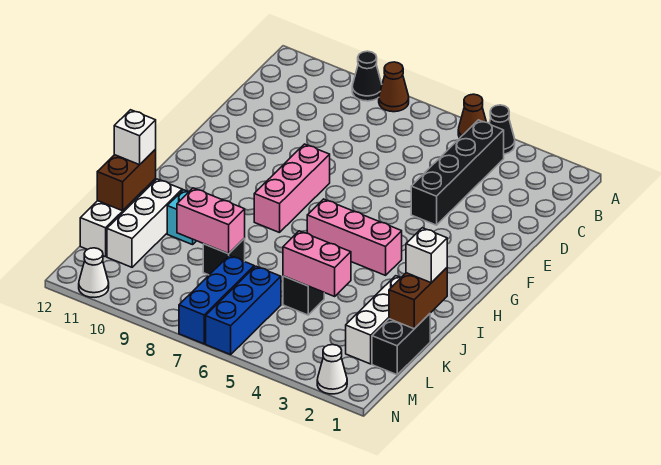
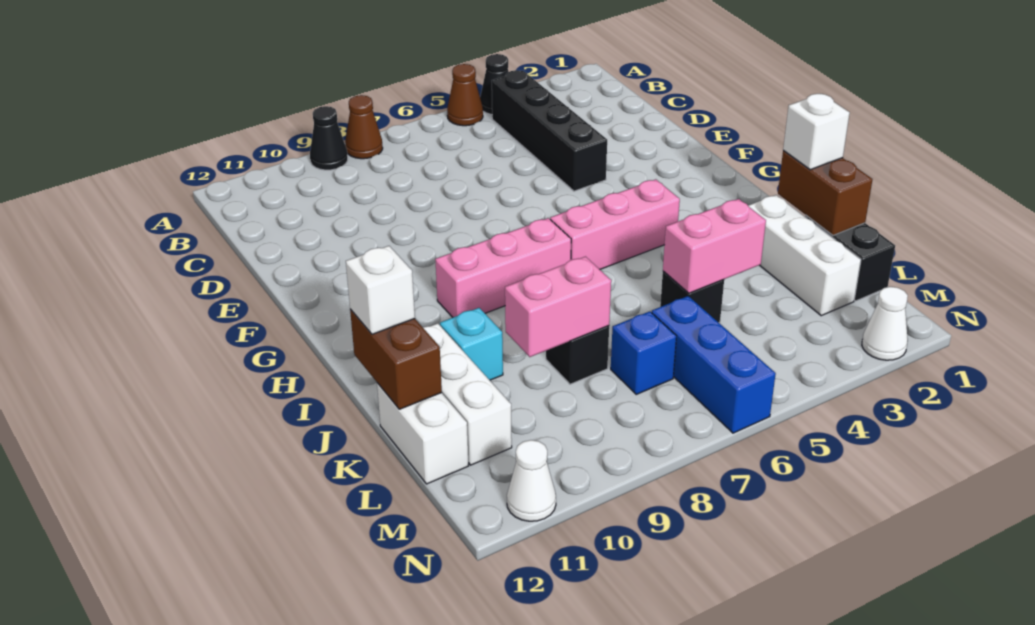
pink 1x3 brick [254,144,330,233] -> pink 1x3 brick turned to [435,218,571,317]
blue 1x3 brick [179,256,254,344] -> blue 1x1 brick [611,311,676,394]

